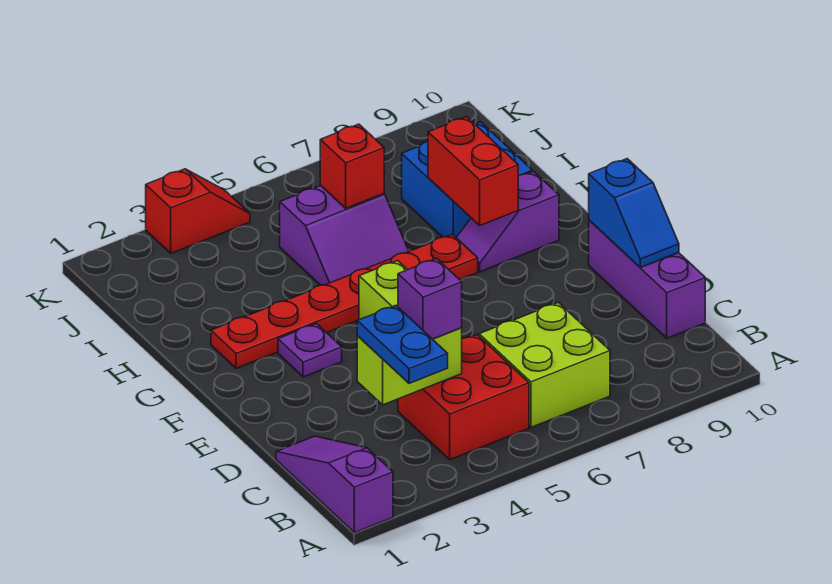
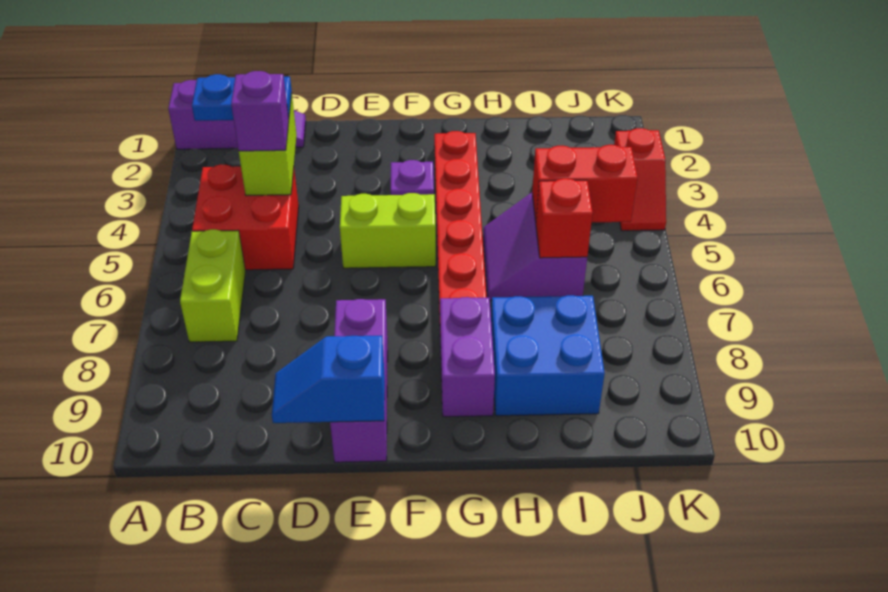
lime 2x2 brick [479,302,610,427] -> lime 1x2 brick [180,229,246,342]
purple 1x3 brick [589,220,705,338] -> purple 1x3 brick turned to [330,299,388,462]
purple 1x2 slope [456,171,559,272] -> purple 1x2 brick [440,297,495,417]
red 1x2 brick [428,117,518,225] -> red 1x2 brick moved to [532,145,638,222]

